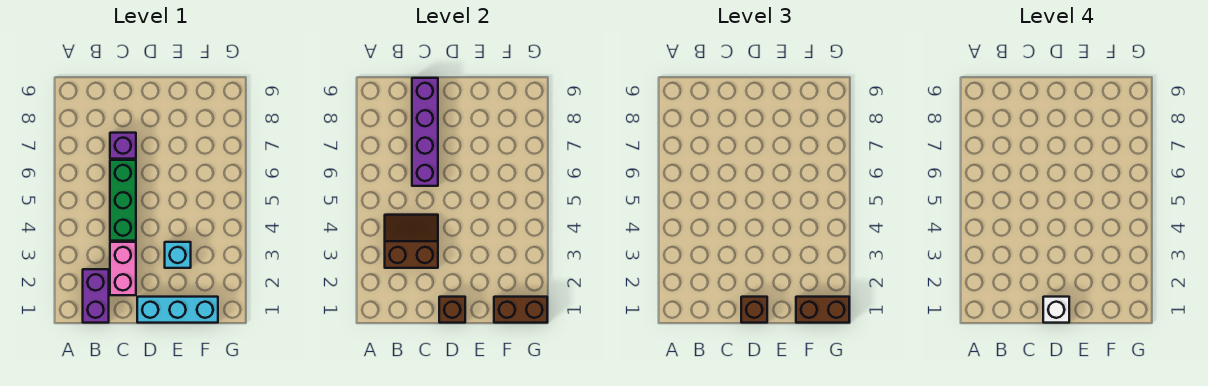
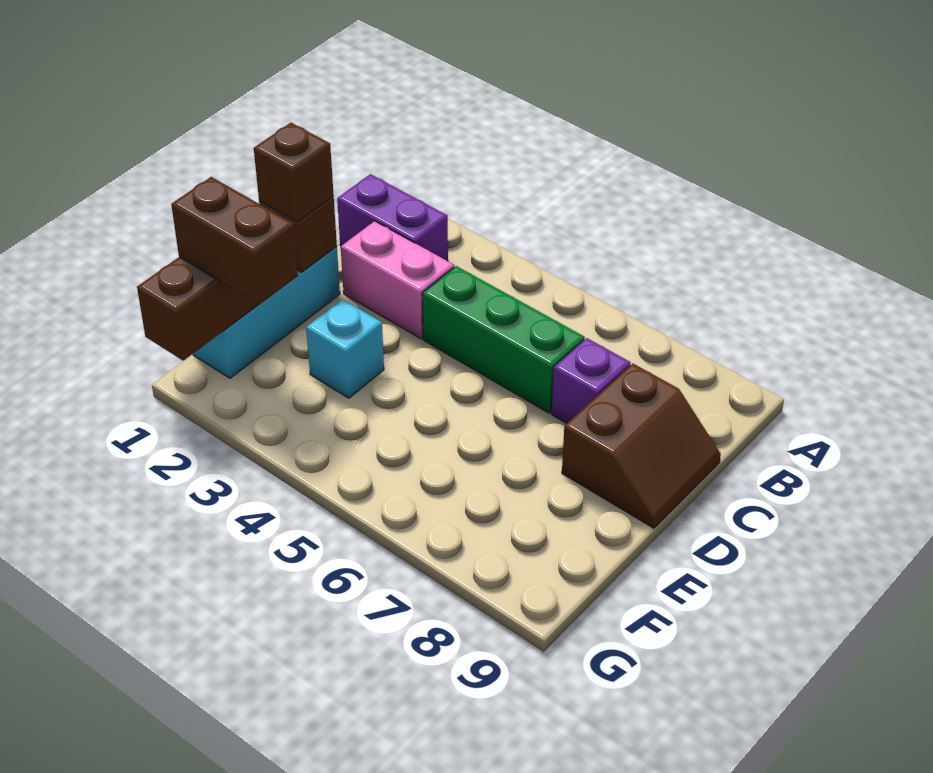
brown 2x2 slope [385,215,438,268] -> brown 2x2 slope moved to [562,364,721,528]
purple 1x4 brick [412,78,438,186] -> none
white 1x1 brick [1043,297,1069,323] -> none
brown 1x2 brick [796,297,849,323] -> brown 1x2 brick turned to [171,177,298,305]

